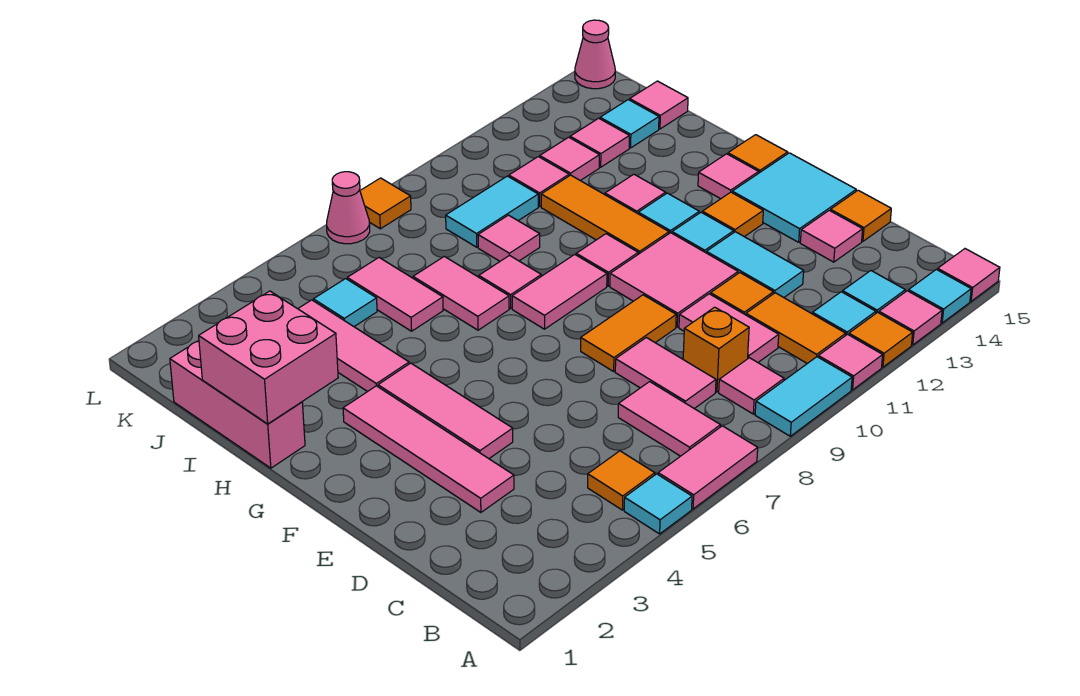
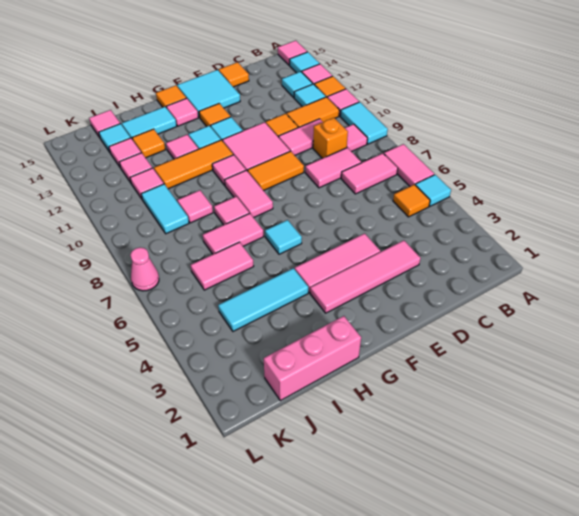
cyan 1x2 tile [706,232,804,297] -> cyan 1x2 tile moved to [122,107,177,139]
pink 1x1 tile [800,210,863,262] -> none
orange 1x2 tile [581,295,676,371] -> orange 1x2 tile turned to [248,151,304,191]
pink 2x2 brick [199,291,338,424] -> none
pink 1x3 tile [298,300,409,392] -> cyan 1x3 tile [218,268,308,331]
cyan 1x1 tile [313,279,377,326] -> cyan 1x1 tile moved to [265,220,302,254]
orange 1x1 tile [360,178,411,229] -> orange 1x1 tile moved to [132,129,165,158]
pink 1x1 cone [575,20,615,89] -> none

